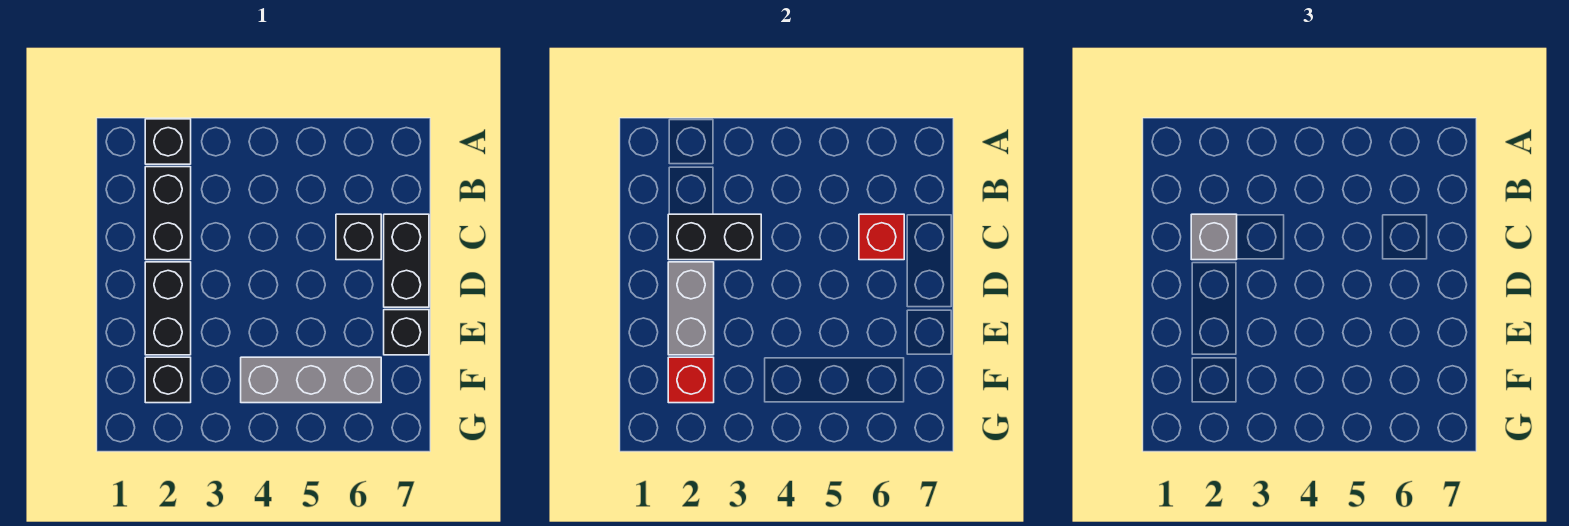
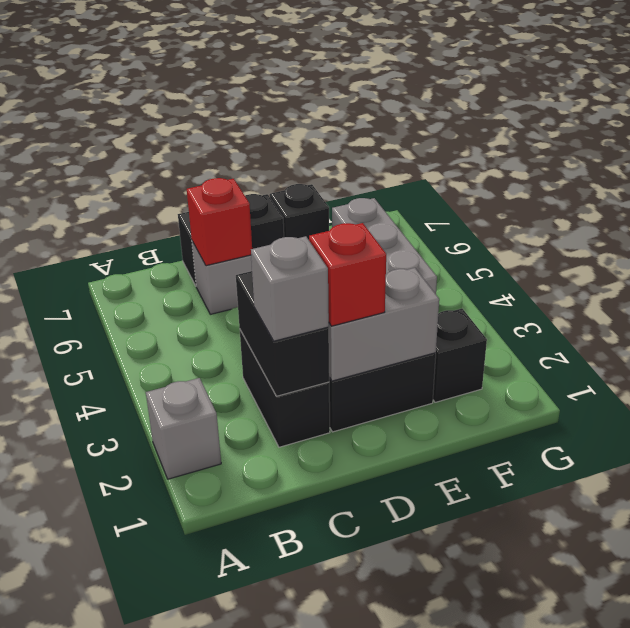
black 1x1 brick [145,119,191,164] -> grey 1x1 brick [146,378,221,479]
black 1x2 brick [145,167,191,260] -> black 1x2 brick turned to [240,330,330,447]
black 1x1 brick [336,214,381,260] -> grey 1x1 brick [192,241,252,314]
red 1x1 brick [668,357,714,403] -> red 1x1 brick moved to [309,223,386,326]

